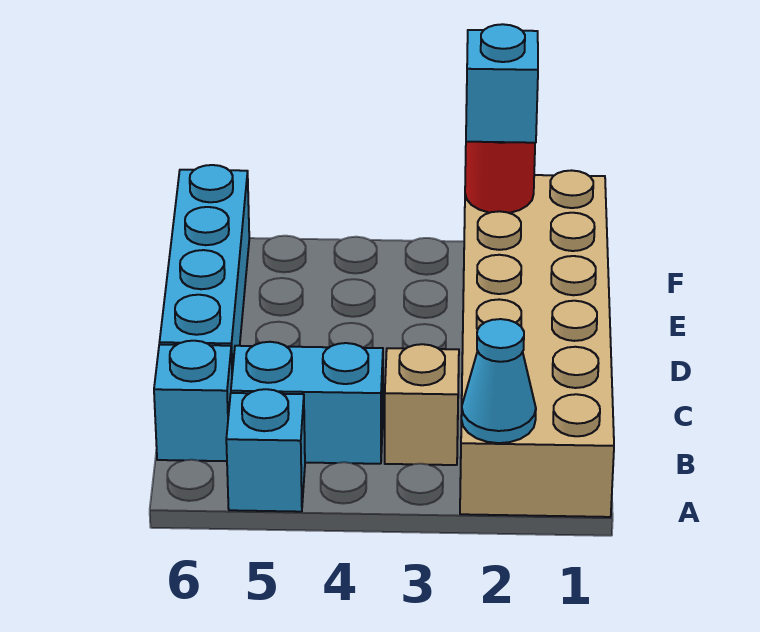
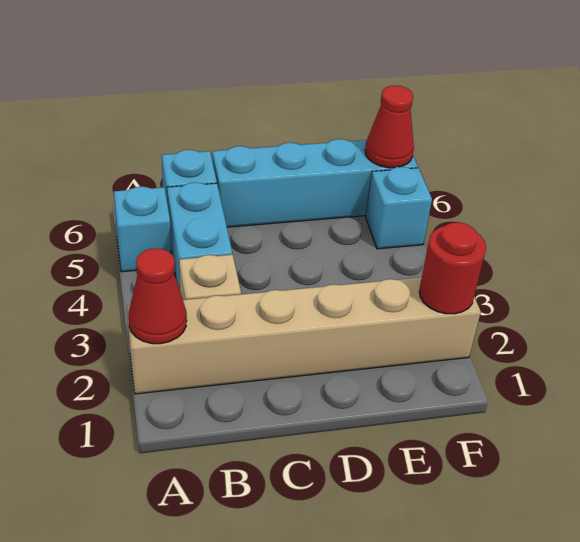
tan 2x6 brick [460,170,614,517] -> tan 1x6 brick [127,277,481,394]
cyan 1x1 cone [461,319,536,443] -> red 1x1 cone [128,248,187,344]
cyan 1x1 brick [466,24,538,143] -> cyan 1x1 brick moved to [366,167,432,249]
none -> red 1x1 cone [365,86,414,168]

